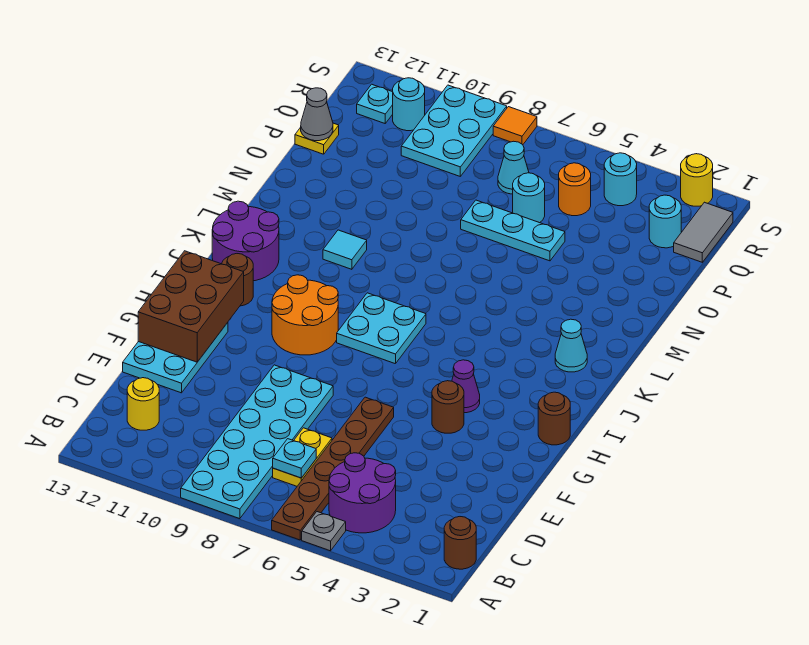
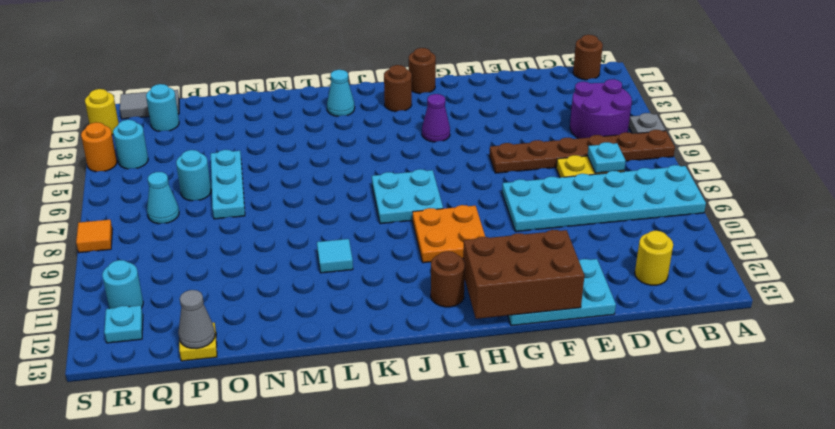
brown 1x1 round brick [432,381,464,433] -> brown 1x1 round brick moved to [384,65,412,112]
orange 2x2 round brick [272,275,338,355] -> orange 2x2 plate [413,205,485,263]
purple 2x2 round brick [212,201,279,281] -> none
orange 1x1 round brick [559,163,591,216] -> orange 1x1 round brick moved to [81,122,117,172]
cyan 2x3 plate [401,85,507,176] -> none

